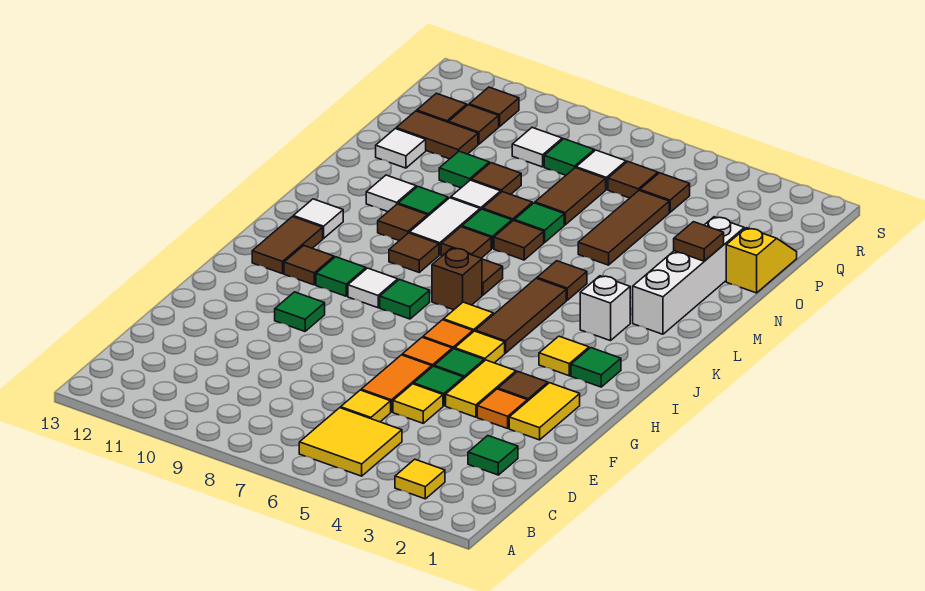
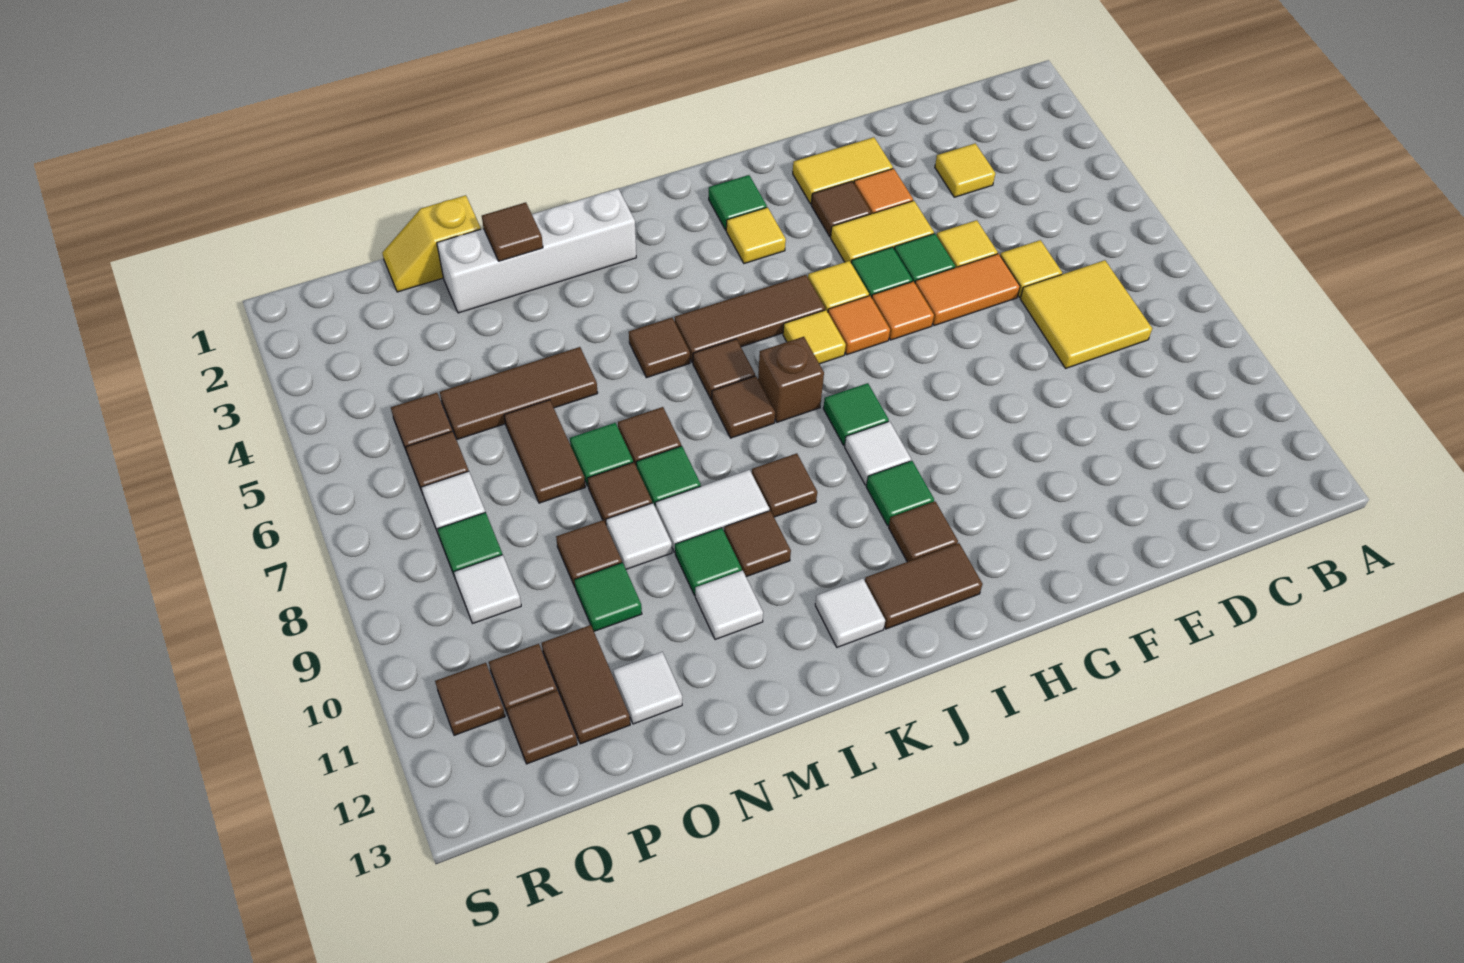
yellow 1x1 tile [395,459,445,499] -> yellow 1x1 tile moved to [935,143,995,197]
yellow 2x2 tile [299,408,402,476] -> yellow 2x2 tile moved to [1020,260,1152,368]
green 1x1 tile [468,436,518,475] -> none
green 1x1 tile [275,292,325,331] -> none
white 1x1 brick [580,276,630,341] -> none
brown 1x1 tile [441,227,491,258] -> brown 1x1 tile moved to [693,339,755,400]
brown 1x2 tile [535,168,606,225] -> brown 1x2 tile turned to [504,400,585,503]

